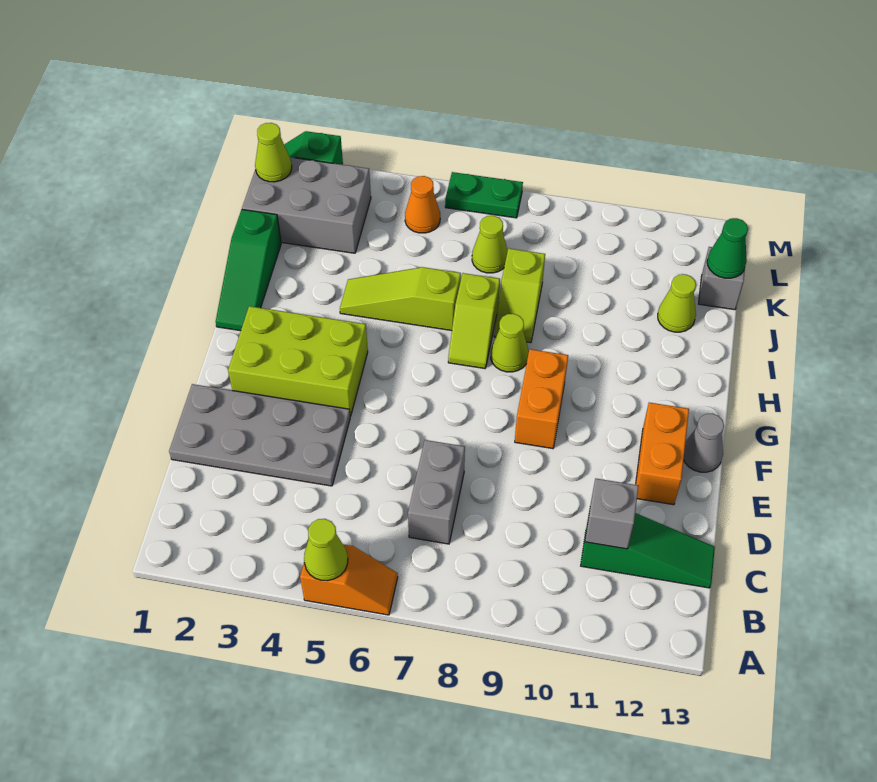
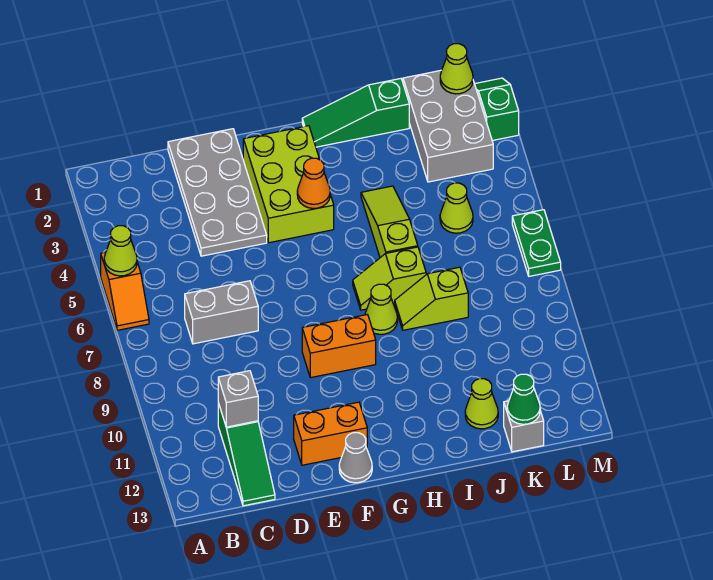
lime 1x1 cone [472,216,508,273] -> lime 1x1 cone moved to [440,183,473,233]
orange 1x1 cone [405,176,440,233] -> orange 1x1 cone moved to [297,158,330,208]

